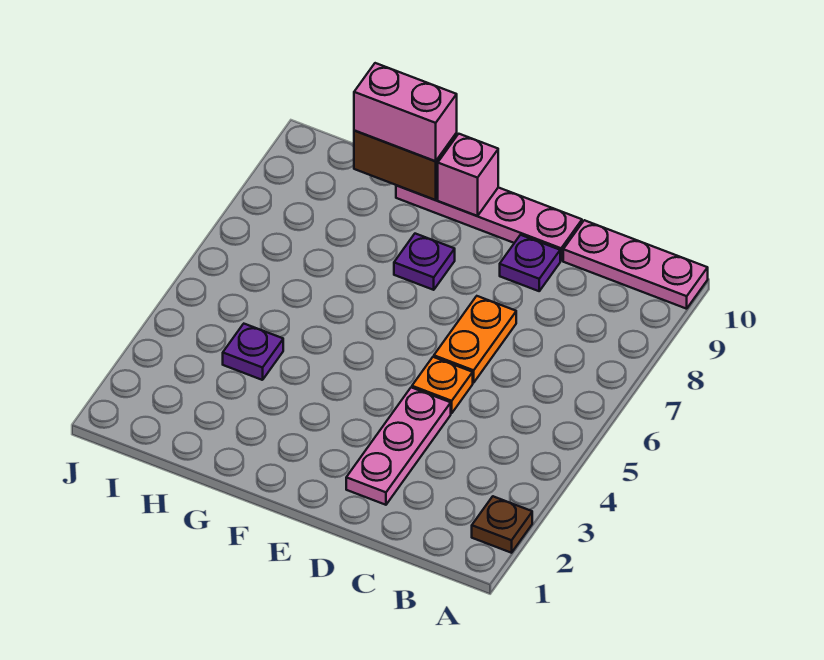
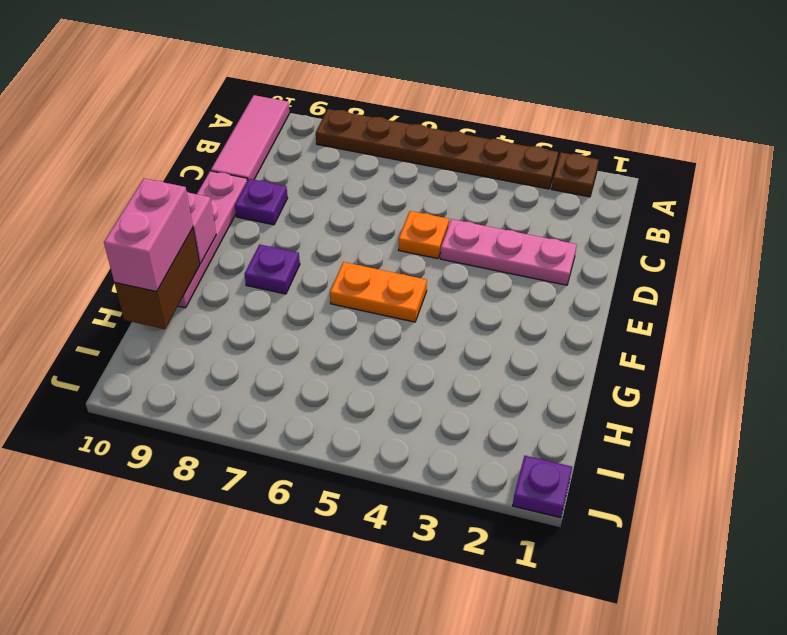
none -> brown 1x6 plate [316,109,558,189]
pink 1x3 plate [563,220,708,309] -> pink 1x3 tile [211,95,290,181]
orange 1x2 plate [434,296,516,383] -> orange 1x2 plate moved to [330,262,427,322]
purple 1x1 plate [223,324,283,380] -> purple 1x1 plate moved to [513,456,572,518]

